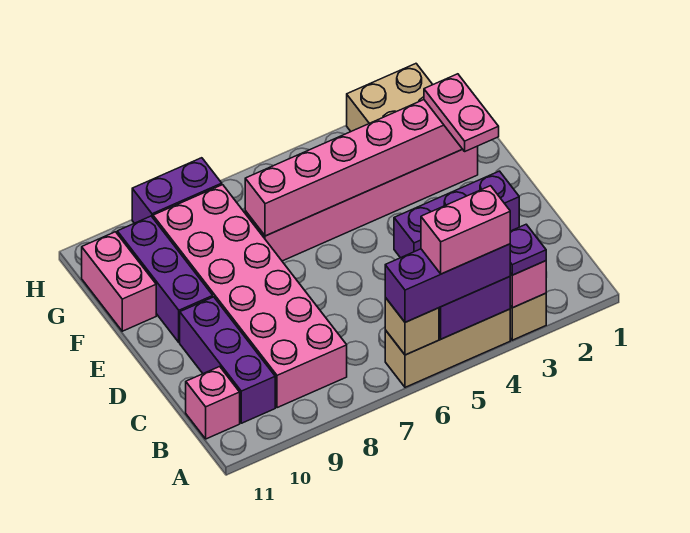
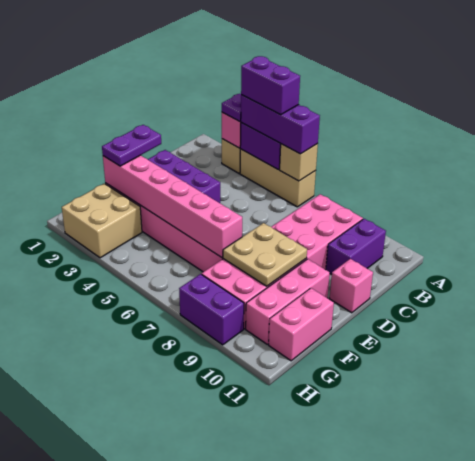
pink 1x2 brick [421,186,510,274] -> purple 1x2 brick [241,56,300,115]
purple 1x3 brick [180,297,275,423] -> purple 1x2 brick [326,219,386,274]
pink 1x1 brick [186,367,240,439] -> pink 1x1 brick moved to [329,259,373,313]
pink 1x2 plate [424,74,499,151] -> purple 1x2 plate [102,125,161,166]
none -> tan 2x2 plate [223,223,307,286]
purple 1x3 brick [117,216,213,342] -> pink 1x3 brick [246,259,330,344]

